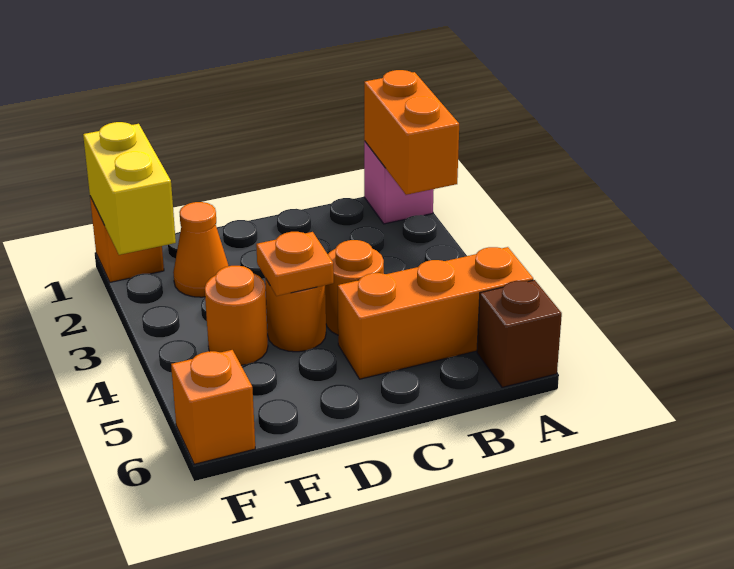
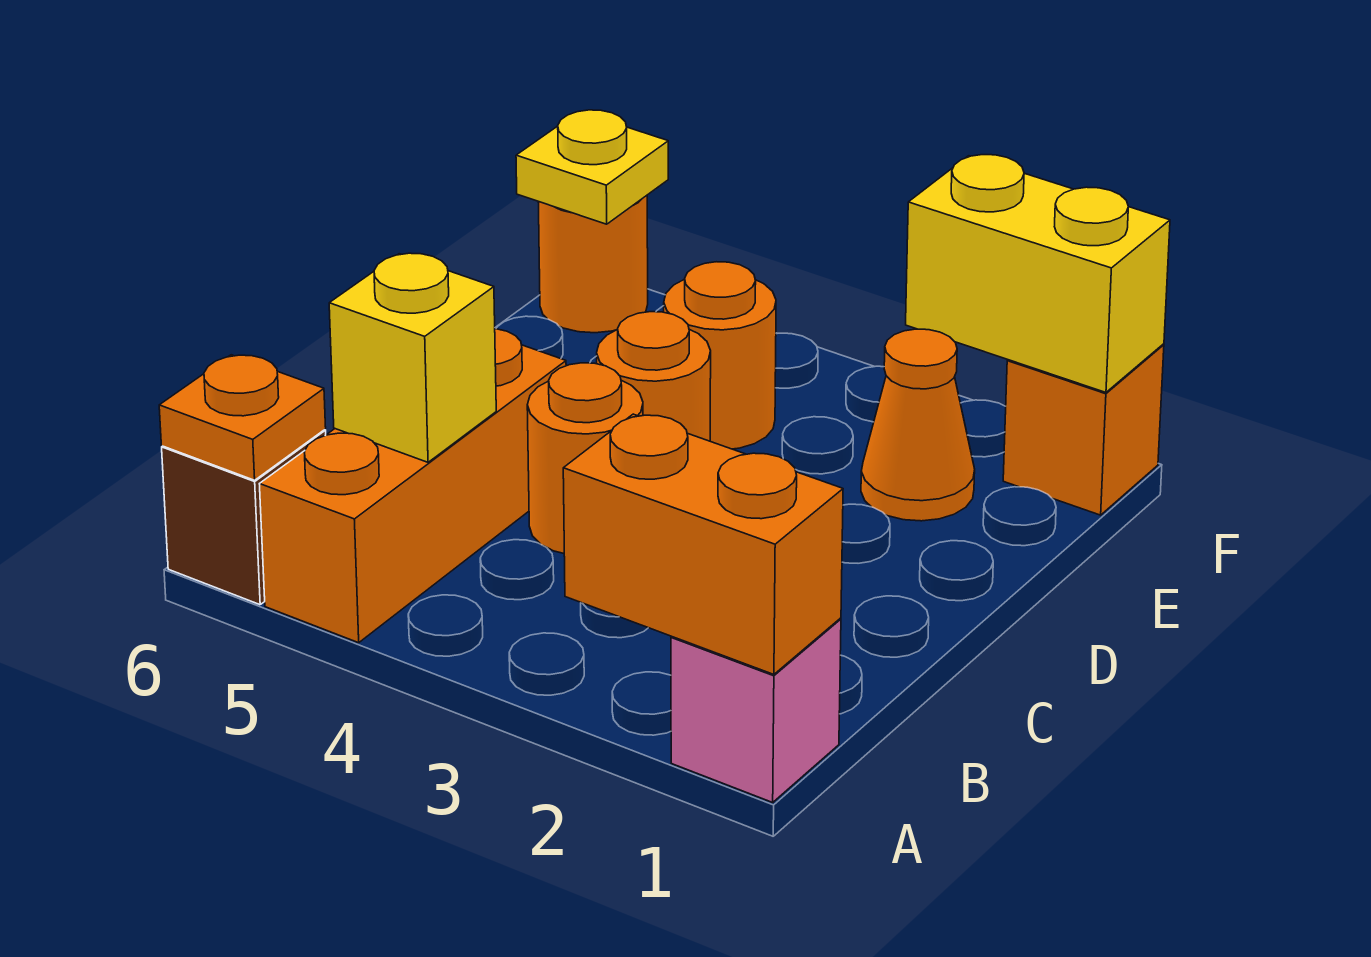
none -> yellow 1x1 brick [329,253,496,462]
orange 1x1 plate [256,232,334,296] -> orange 1x1 plate moved to [159,355,326,480]
orange 1x1 brick [171,350,255,464] -> orange 1x1 round brick [538,196,648,333]
none -> yellow 1x1 plate [516,110,668,224]

